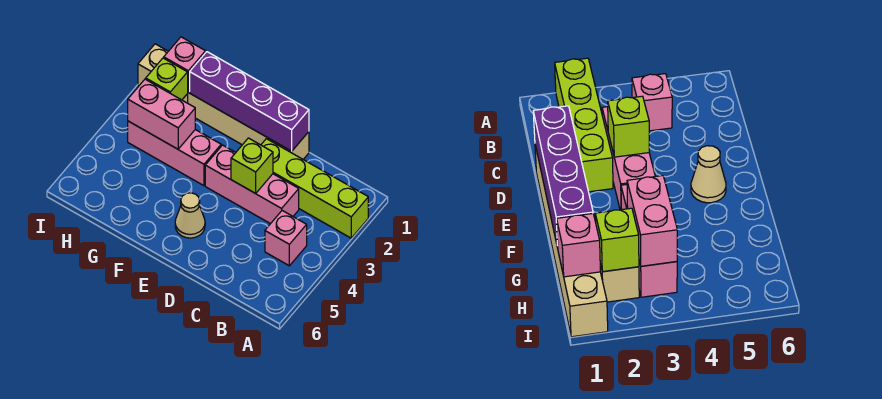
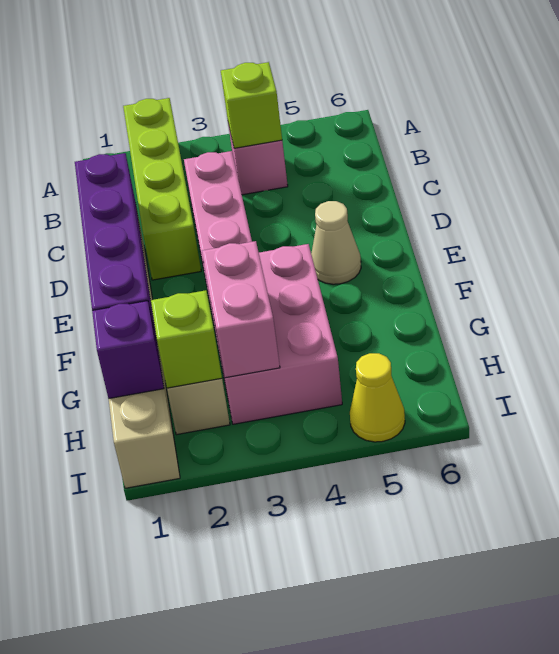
lime 1x1 brick [231,138,273,193] -> lime 1x1 brick moved to [221,62,282,148]
pink 1x3 brick [128,121,221,186] -> pink 2x3 brick [203,244,342,424]
pink 1x1 brick [164,37,206,92] -> purple 1x1 brick [92,301,164,399]
none -> yellow 1x1 cone [350,353,405,442]

